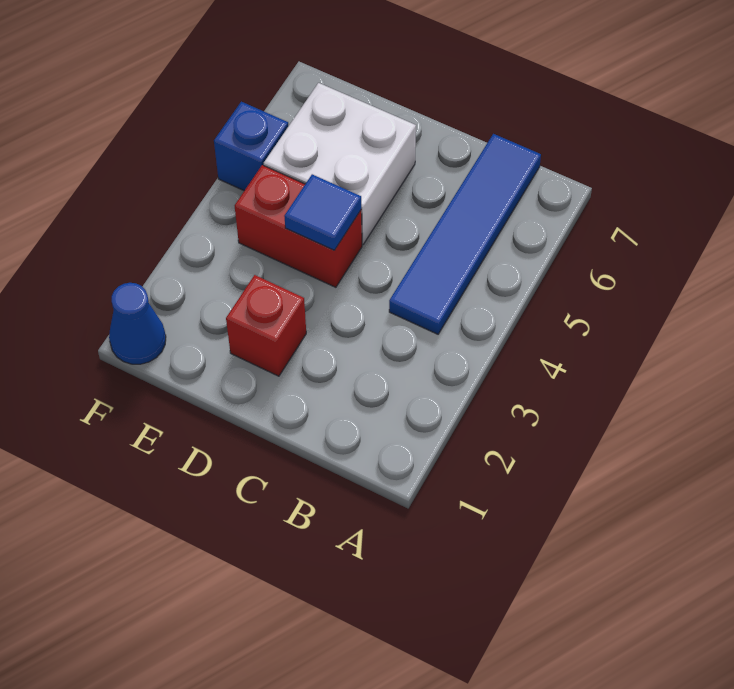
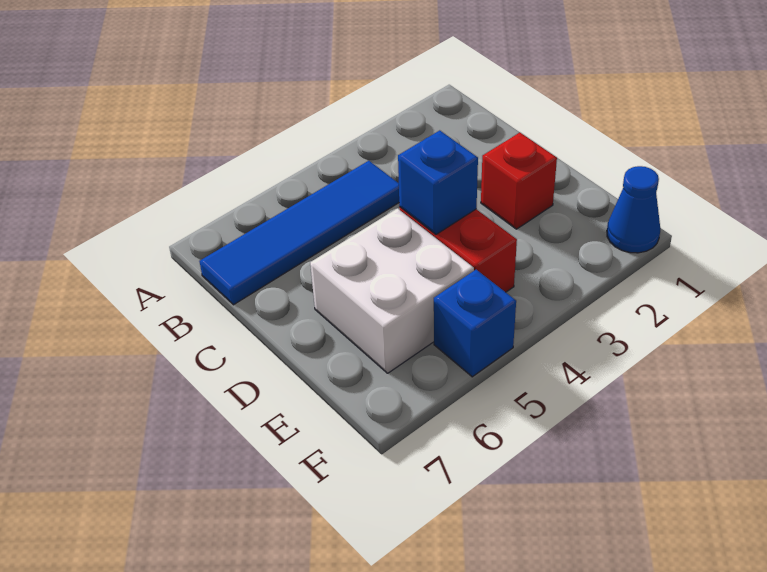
blue 1x1 tile [284,174,361,250] -> blue 1x1 brick [398,130,478,234]

